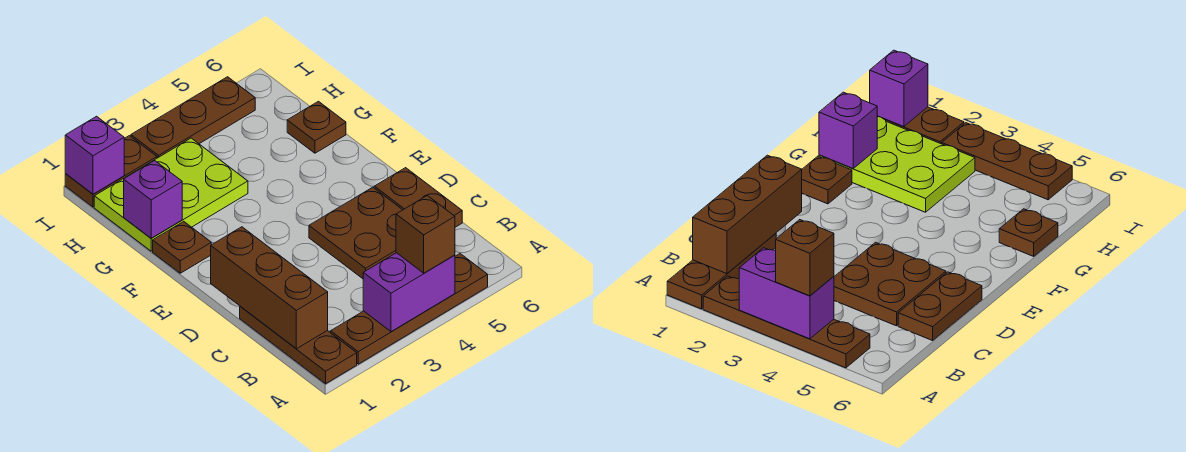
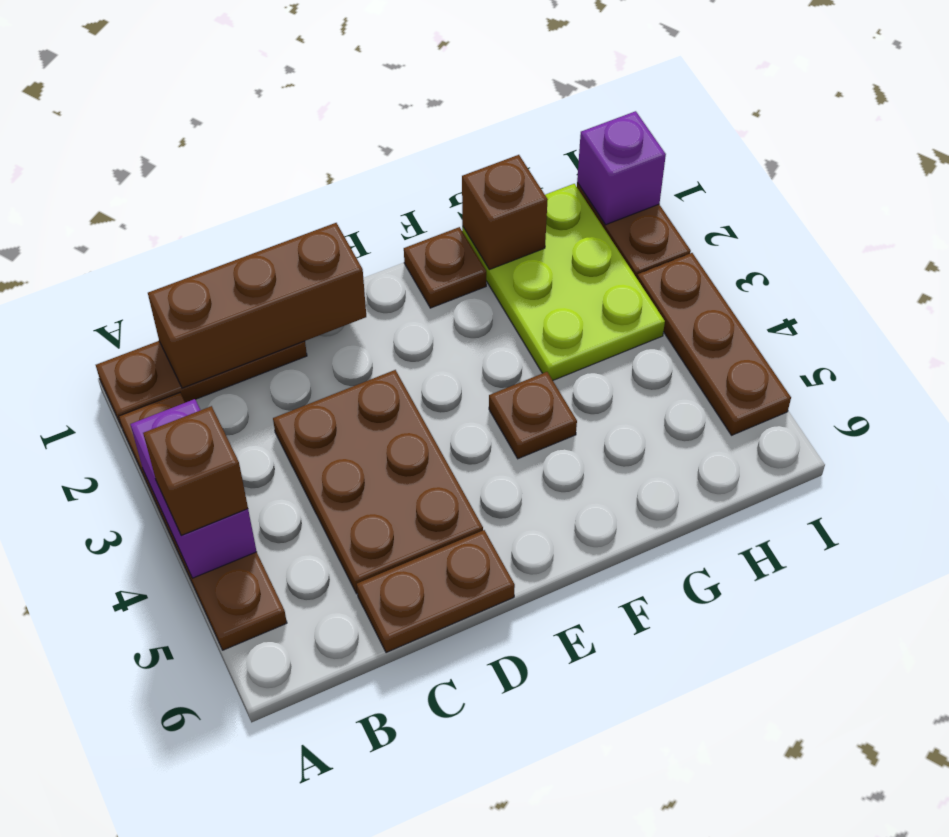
brown 2x2 plate [309,187,402,279] -> brown 2x3 plate [273,370,483,594]
purple 1x1 brick [124,161,182,238] -> brown 1x1 brick [462,155,548,270]
brown 1x1 plate [287,101,346,153] -> brown 1x1 plate moved to [489,372,577,459]

